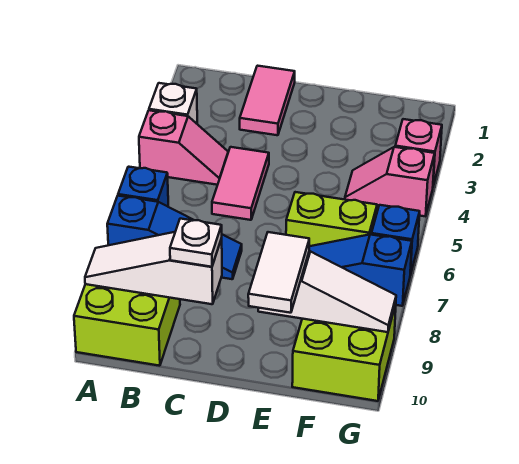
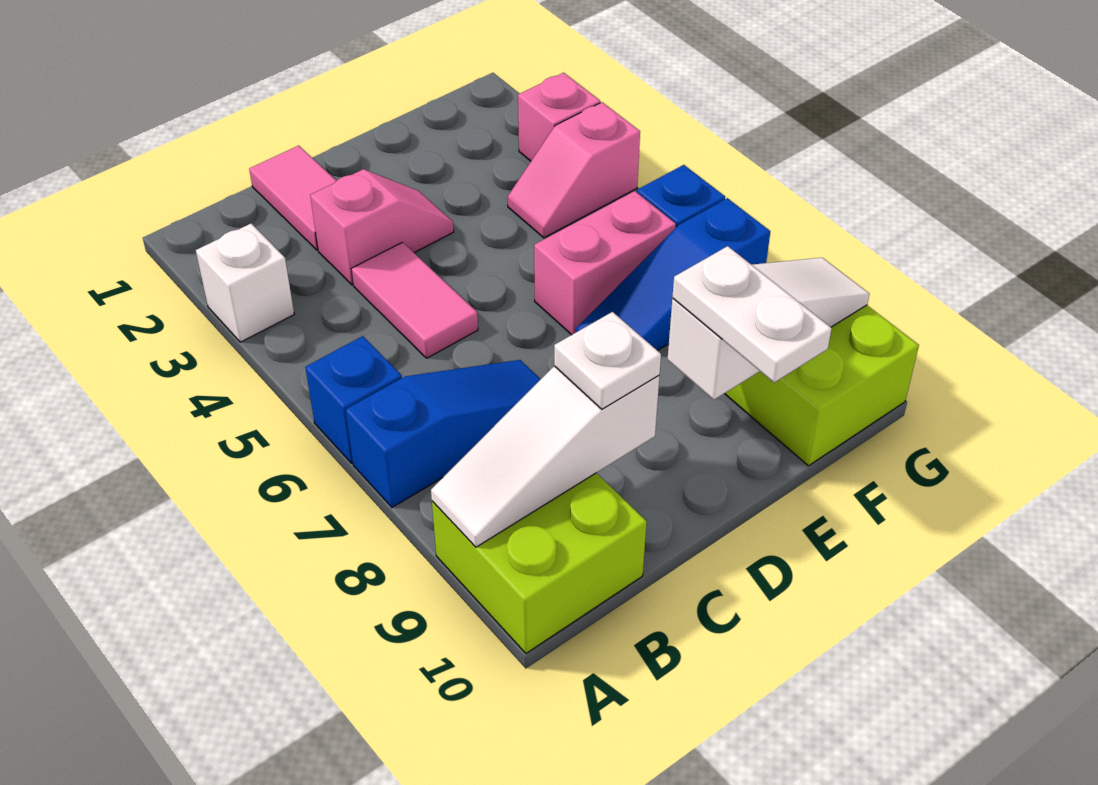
pink 1x2 slope [139,110,228,185] -> pink 1x2 slope moved to [310,169,454,285]
lime 1x2 brick [286,192,377,246] -> pink 1x2 brick [534,191,676,335]
white 1x2 tile [248,232,309,313] -> white 1x2 plate [672,246,832,383]

